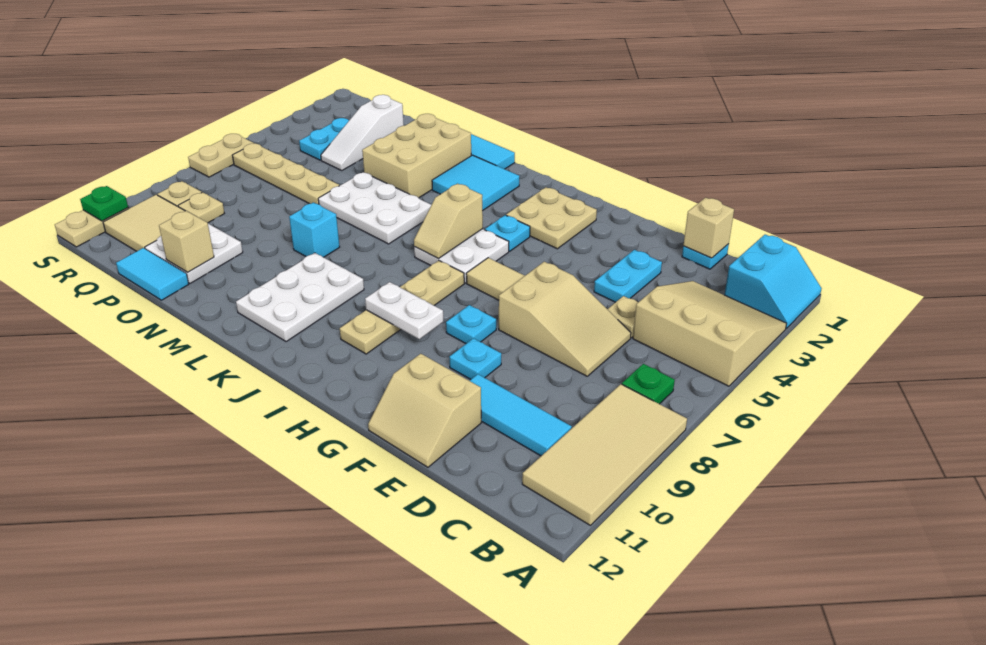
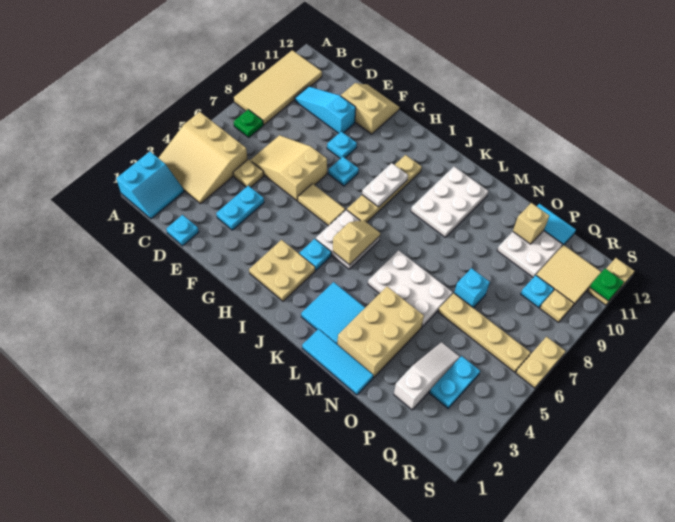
cyan 2x2 slope [725,235,822,328] -> cyan 2x2 slope turned to [116,152,184,219]
cyan 1x3 tile [470,374,572,456] -> cyan 1x3 slope [295,86,356,133]
tan 1x1 brick [683,198,734,258] -> none
white 1x2 plate [365,282,443,339] -> white 1x2 plate turned to [362,163,408,207]
cyan 1x1 brick [289,202,340,257] -> cyan 1x1 brick moved to [454,268,490,308]
tan 1x1 plate [178,192,224,223] -> cyan 1x1 plate [521,275,554,308]

